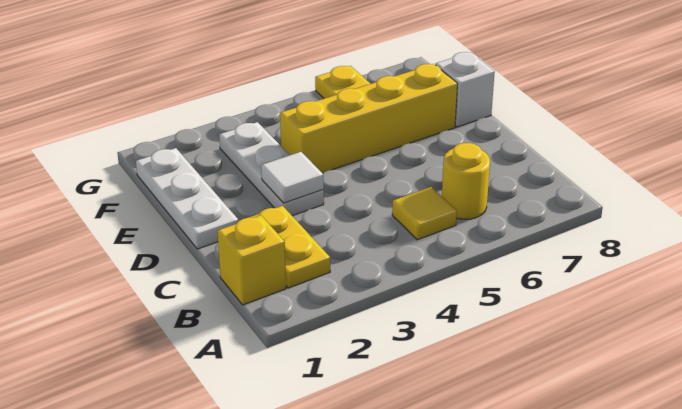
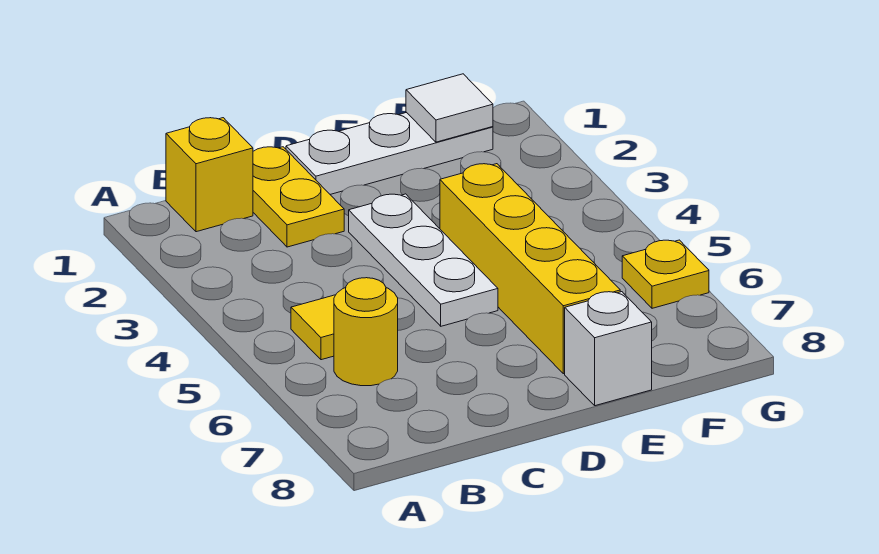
yellow 1x2 plate [249,206,330,288] -> yellow 1x2 plate turned to [253,147,344,247]
white 1x3 plate [219,122,324,216] -> white 1x3 plate turned to [349,194,498,326]
white 1x1 tile [261,152,324,203] -> white 1x1 tile moved to [406,74,493,142]

